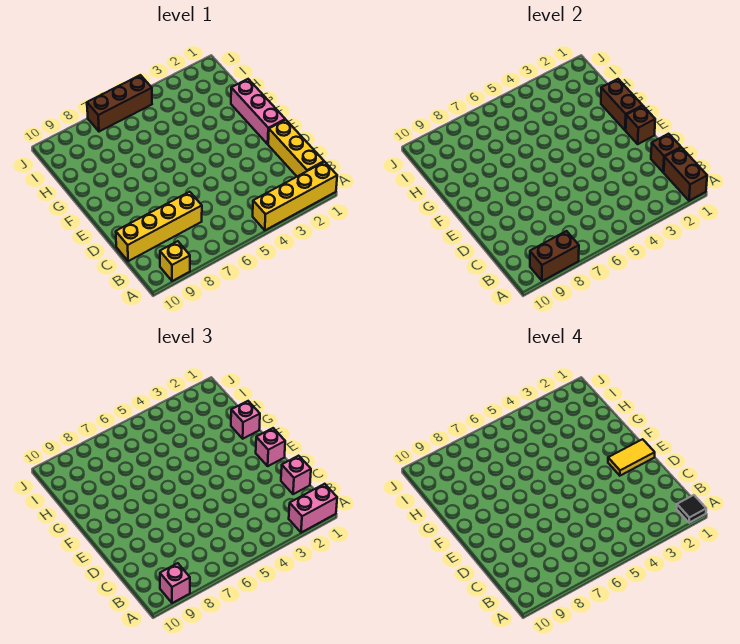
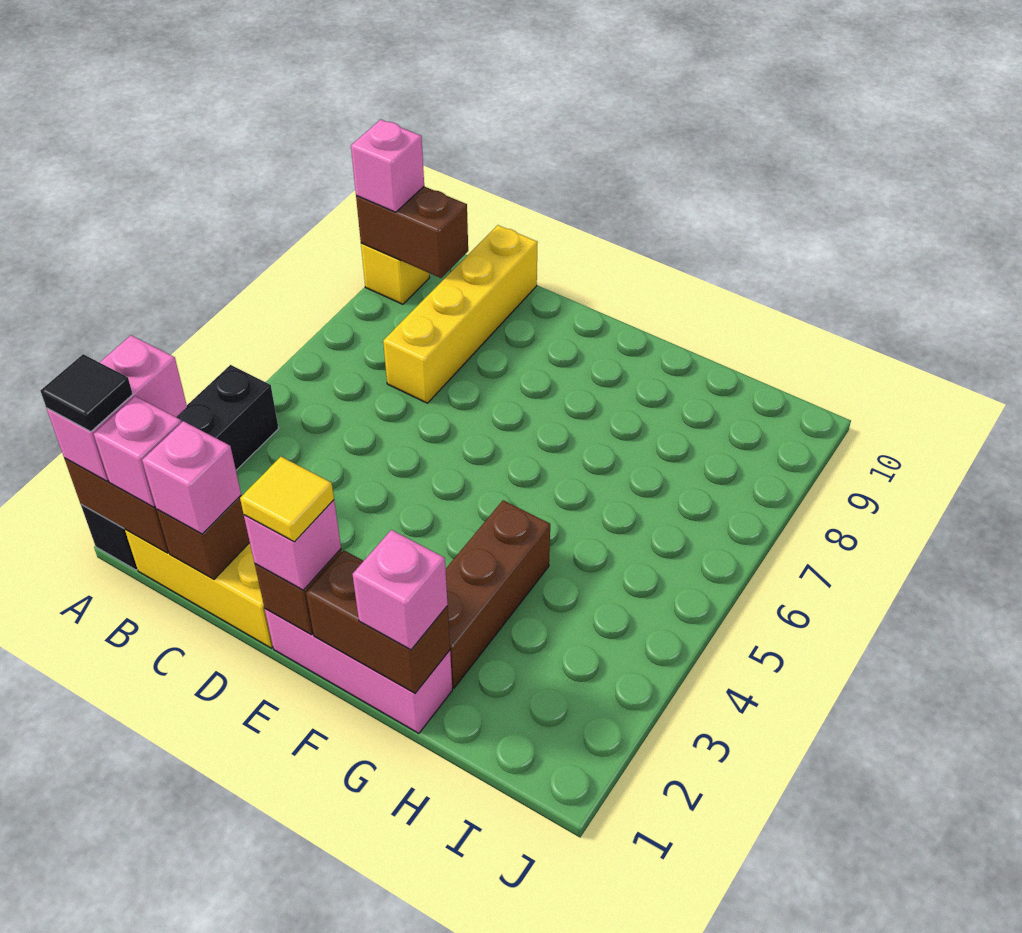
yellow 1x4 brick [253,162,337,230] -> black 1x4 brick [81,365,279,570]
brown 1x2 brick [530,231,579,281] -> brown 1x2 brick turned to [356,186,468,278]
none -> pink 1x1 brick [94,396,182,507]
yellow 1x2 tile [608,439,655,476] -> yellow 1x1 tile [240,457,334,542]
brown 1x3 brick [87,75,152,132] -> brown 1x3 brick moved to [446,500,550,688]

